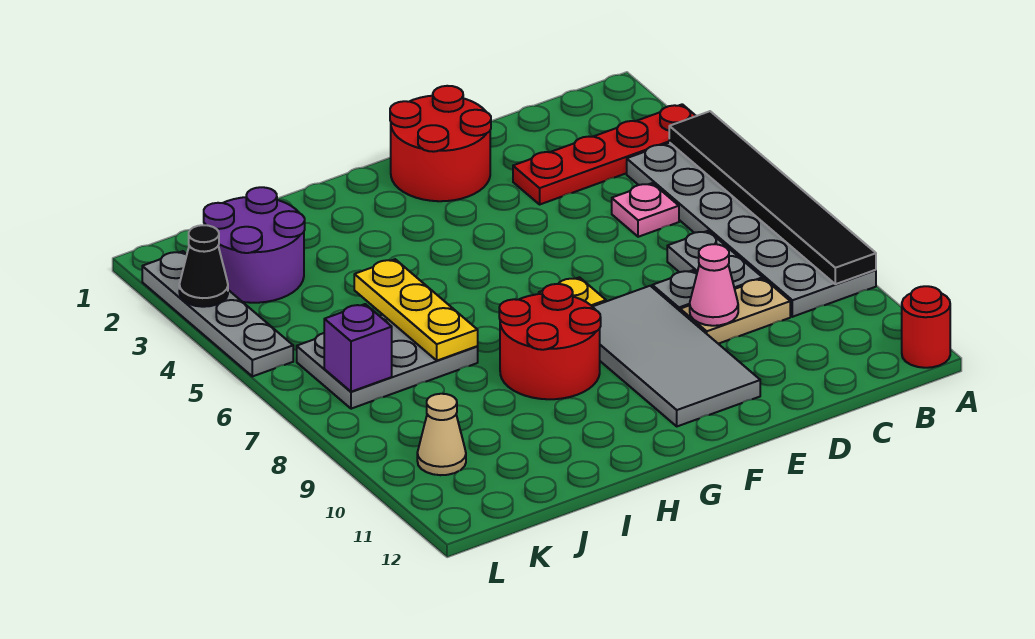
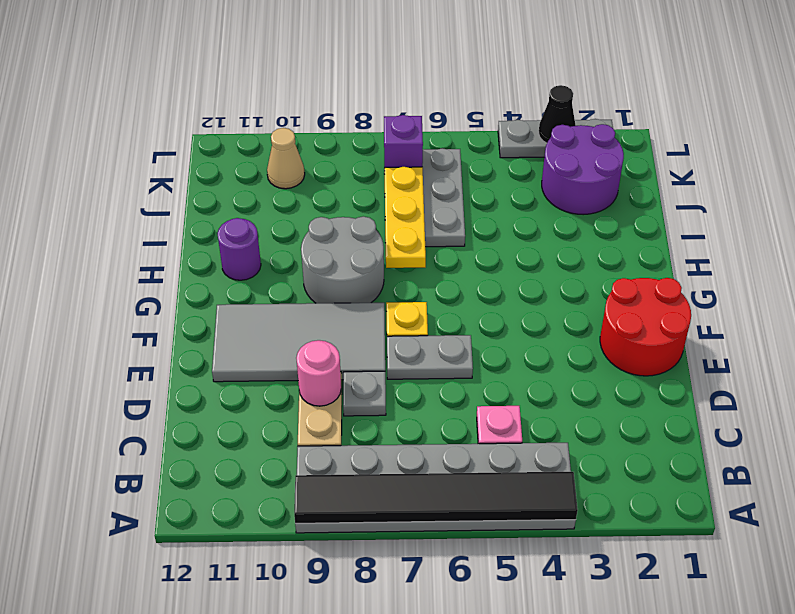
red 1x4 plate [513,104,696,204] -> none
red 1x1 round brick [902,286,950,368] -> none
grey 1x2 plate [667,231,763,289] -> grey 1x2 plate moved to [387,335,473,379]
pink 1x1 cone [690,244,738,326] -> pink 1x1 round brick [296,340,341,406]
red 2x2 round brick [499,284,601,399] -> grey 2x2 round brick [301,216,384,303]
none -> purple 1x1 round brick [217,218,261,280]
yellow 1x3 plate [354,259,478,361] -> yellow 1x3 plate turned to [385,167,426,268]
grey 1x4 plate [142,251,293,376] -> grey 1x3 plate [498,119,613,158]

